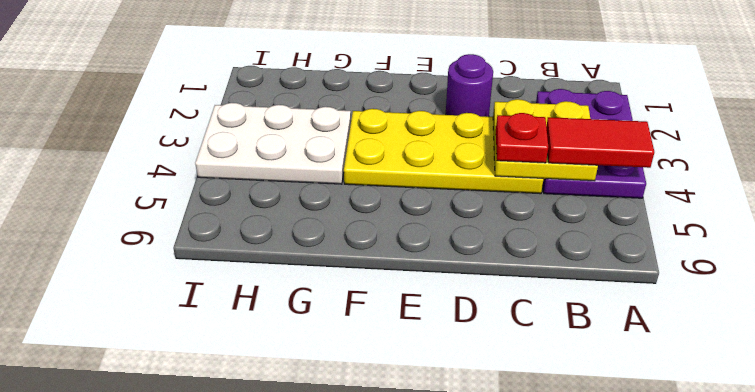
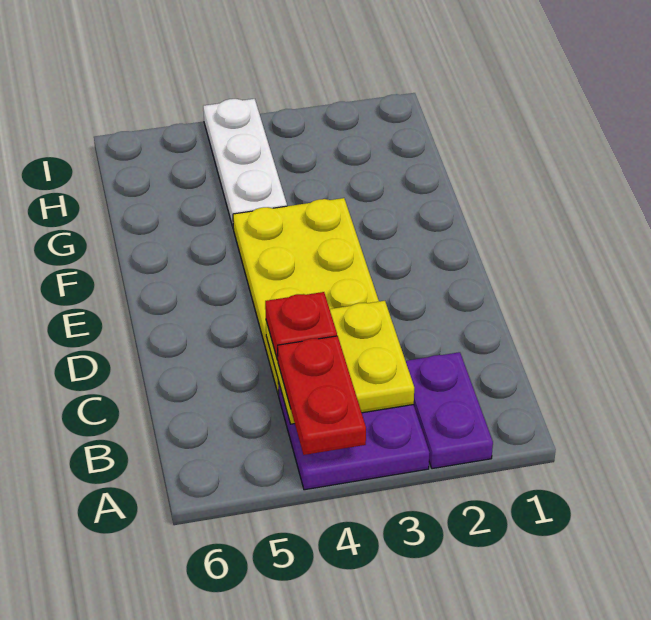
red 1x2 tile [546,117,654,168] -> red 1x2 plate [278,336,366,455]
purple 1x1 round brick [446,54,493,117] -> none
white 2x3 plate [195,103,351,184] -> white 1x3 plate [203,99,287,227]

